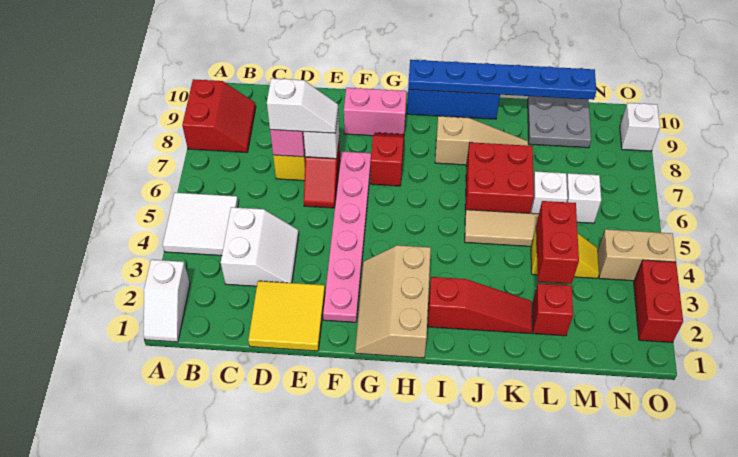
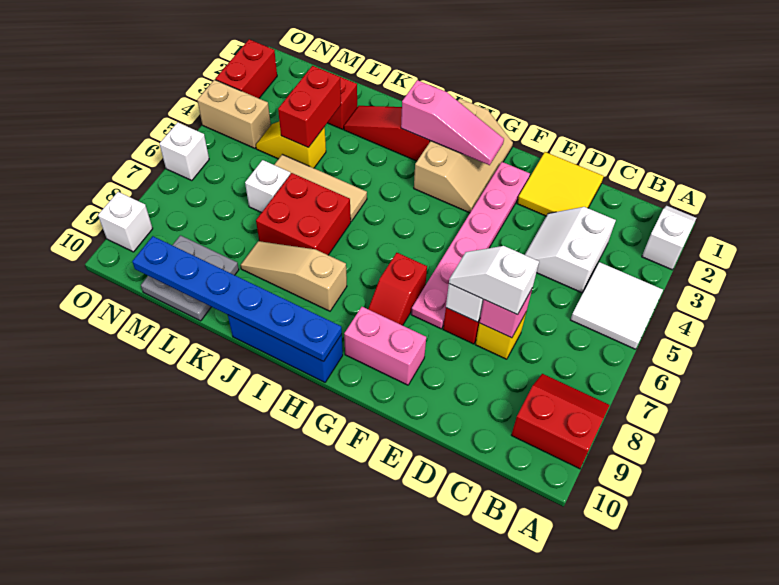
red 2x2 slope [182,79,256,152] -> red 2x2 slope turned to [512,374,610,469]
none -> pink 1x3 slope [401,80,504,165]
white 1x1 brick [567,173,601,223] -> white 1x1 brick moved to [160,122,209,181]

